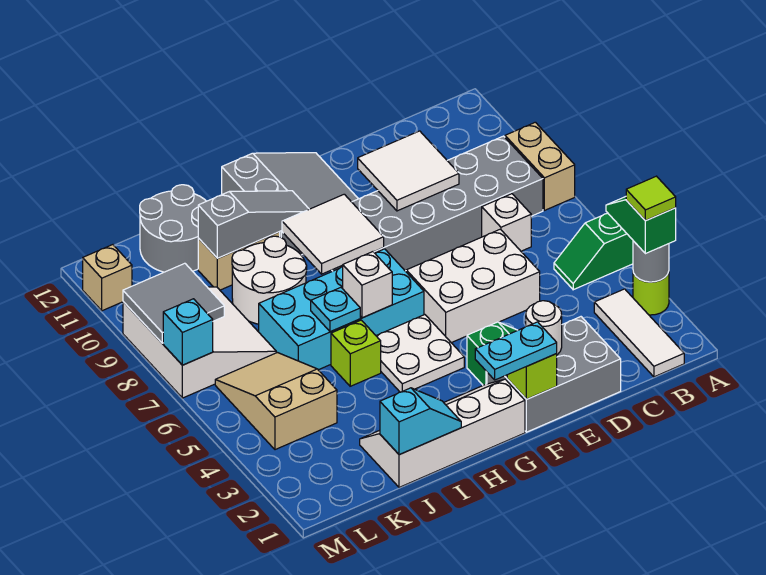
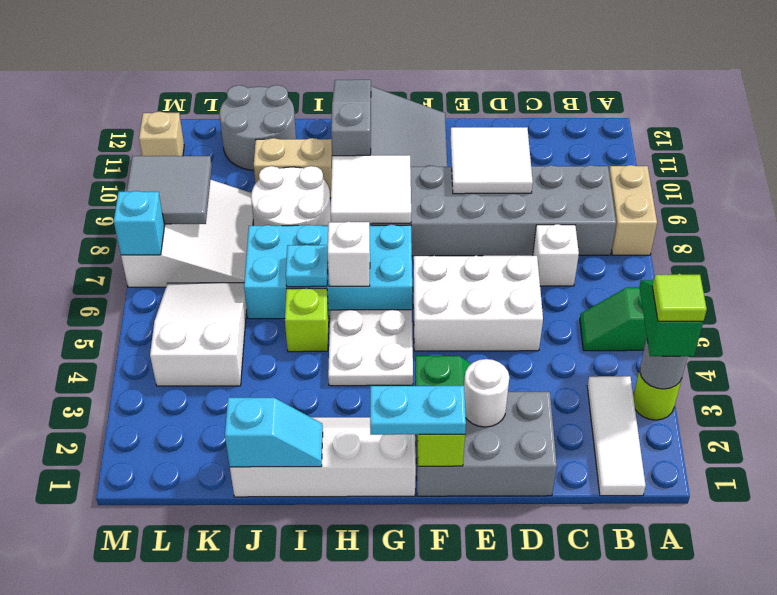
grey 1x3 slope [198,191,309,258] -> grey 1x3 slope turned to [331,80,371,156]
tan 2x3 slope [215,353,337,450] -> white 2x3 slope [150,283,247,386]

